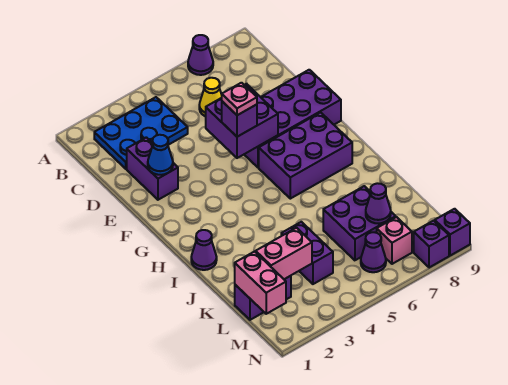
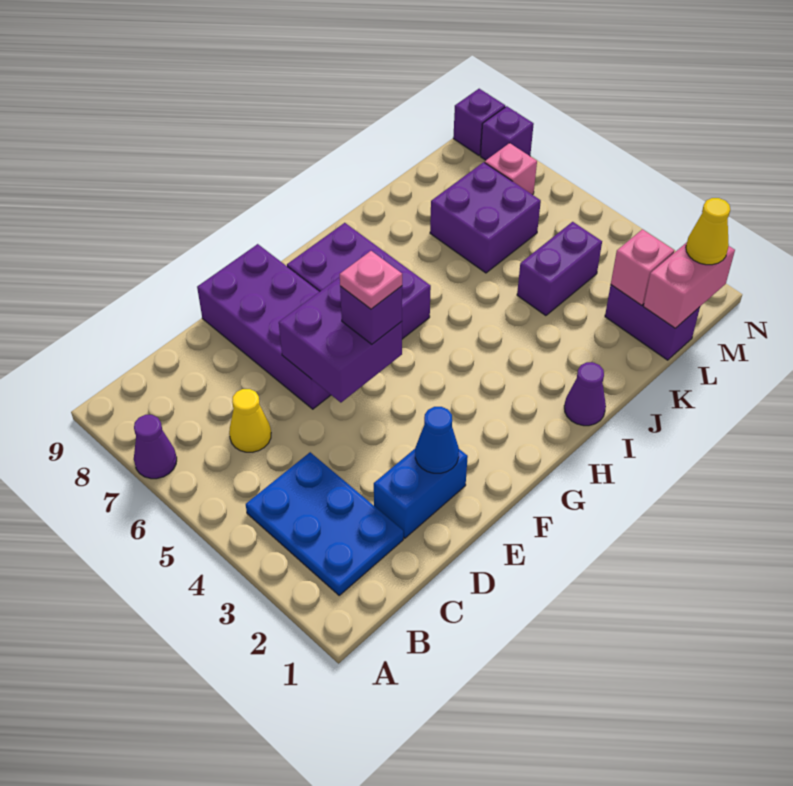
purple 1x2 brick [127,137,178,200] -> blue 1x2 brick [374,449,468,538]
pink 1x2 brick [256,228,312,279] -> pink 1x1 brick [611,229,674,305]
purple 1x1 cone [366,183,391,224] -> none
none -> yellow 1x1 cone [686,198,730,265]
purple 1x1 cone [361,232,386,272] -> none

